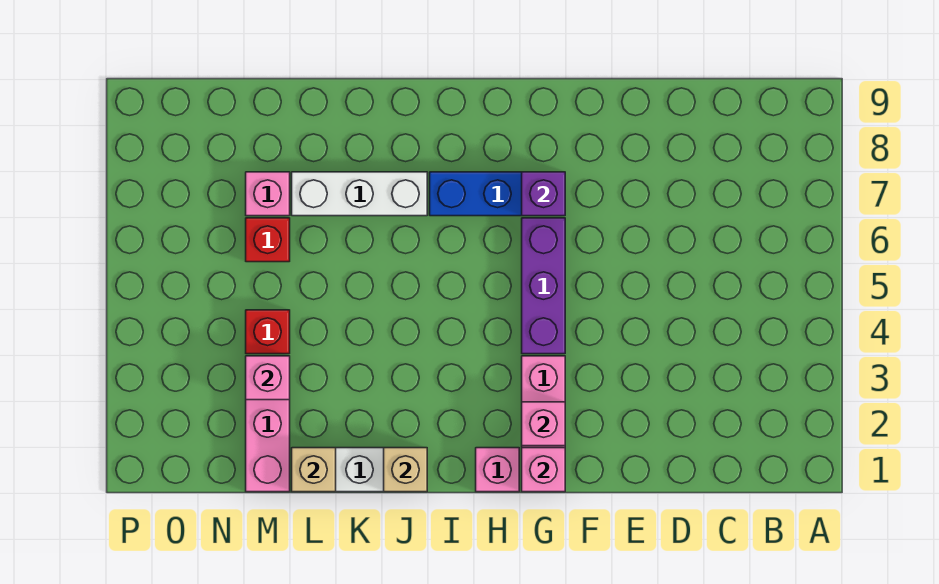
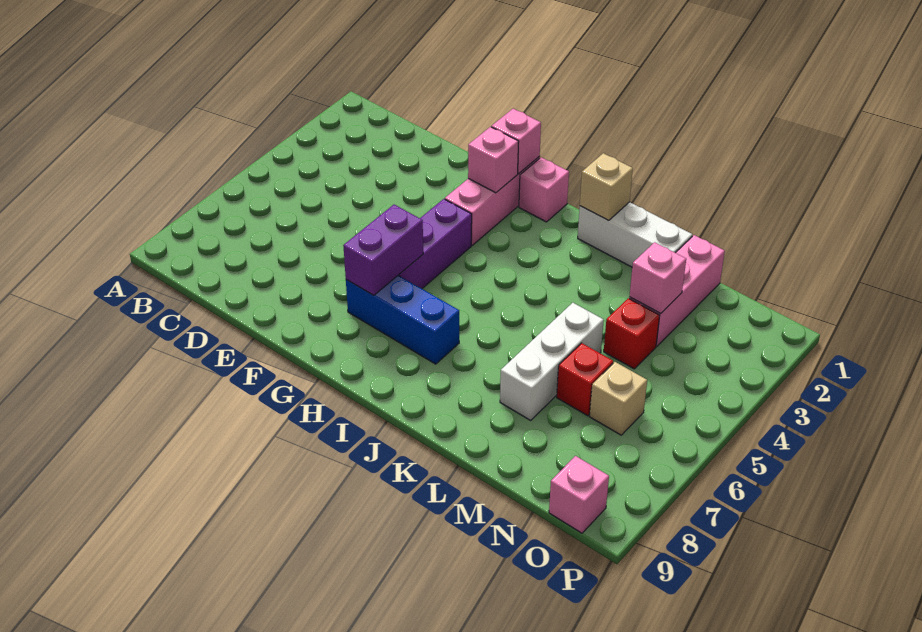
purple 1x1 brick [522,172,565,216] -> purple 1x2 brick [343,205,423,295]
white 1x3 brick [292,172,427,216] -> white 1x3 brick turned to [500,303,604,420]
tan 1x1 brick [292,448,336,492] -> tan 1x1 brick moved to [589,362,647,435]
pink 1x1 brick [246,172,290,216] -> pink 1x1 brick moved to [549,456,609,533]

